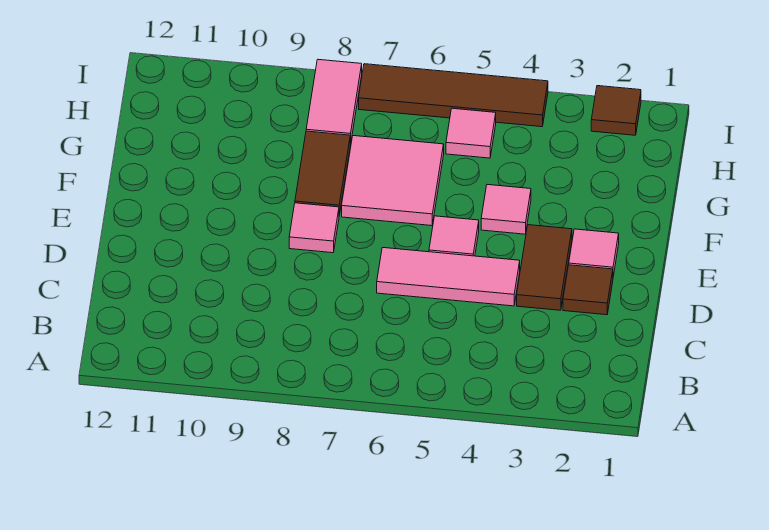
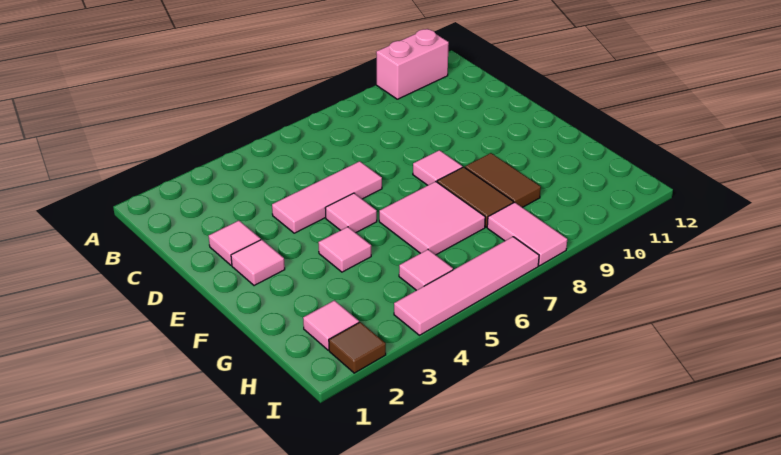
none -> pink 1x2 brick [376,29,449,99]
brown 1x1 tile [563,265,613,315] -> pink 1x1 tile [209,221,261,265]
brown 1x2 tile [517,225,572,310] -> brown 1x2 tile moved to [465,153,541,207]
none -> pink 1x1 tile [303,300,359,350]
brown 1x4 tile [359,64,548,127] -> pink 1x4 tile [394,237,539,335]

